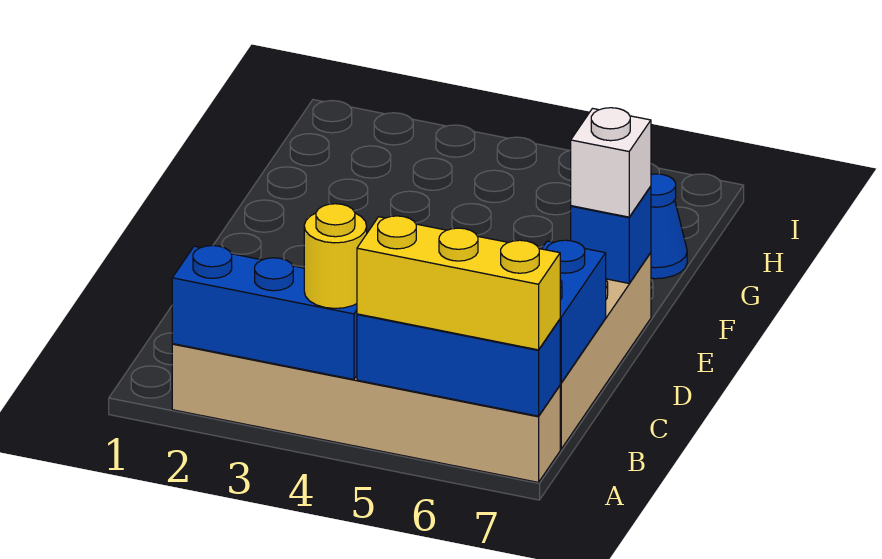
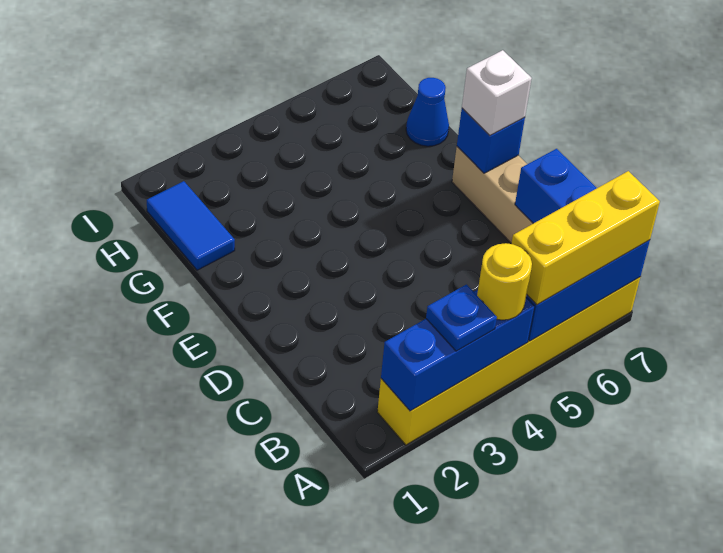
tan 1x6 brick [172,344,560,482] -> yellow 1x6 brick [377,277,640,445]
none -> blue 1x1 plate [426,284,497,351]
none -> blue 1x2 tile [147,181,235,270]

